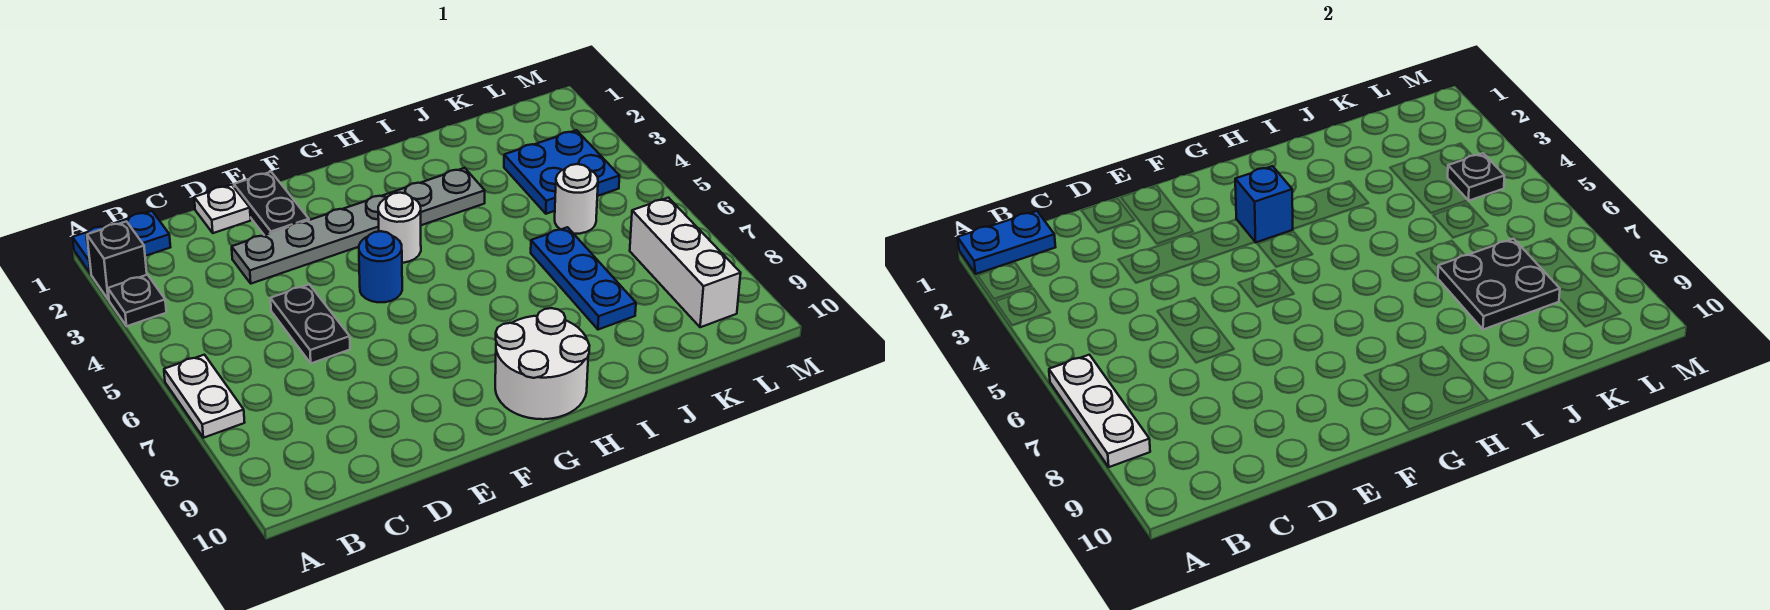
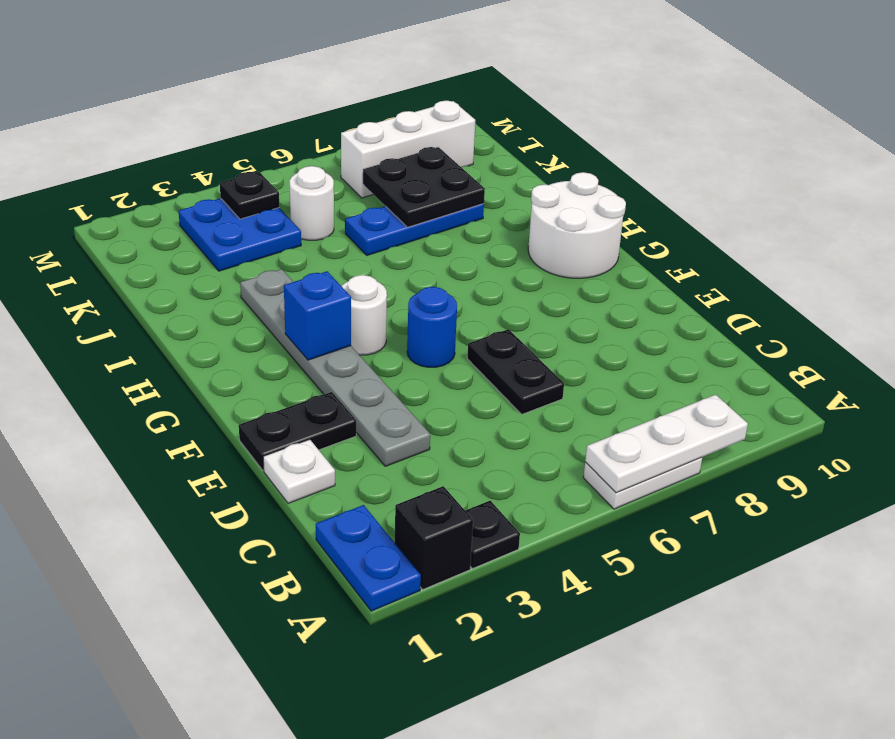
blue 1x2 plate [958,211,1055,274] -> none
black 1x2 plate [271,284,350,363] -> black 1x2 plate turned to [467,329,564,414]

